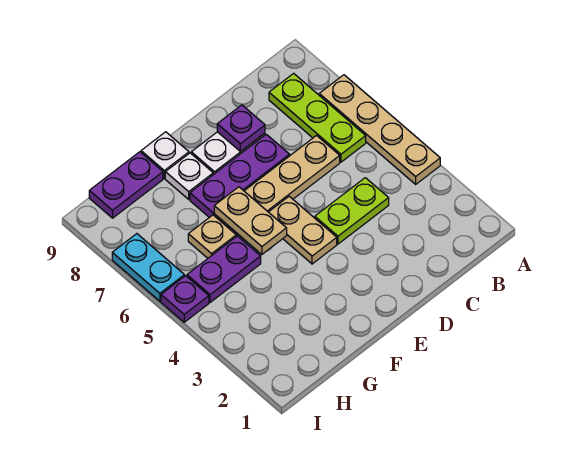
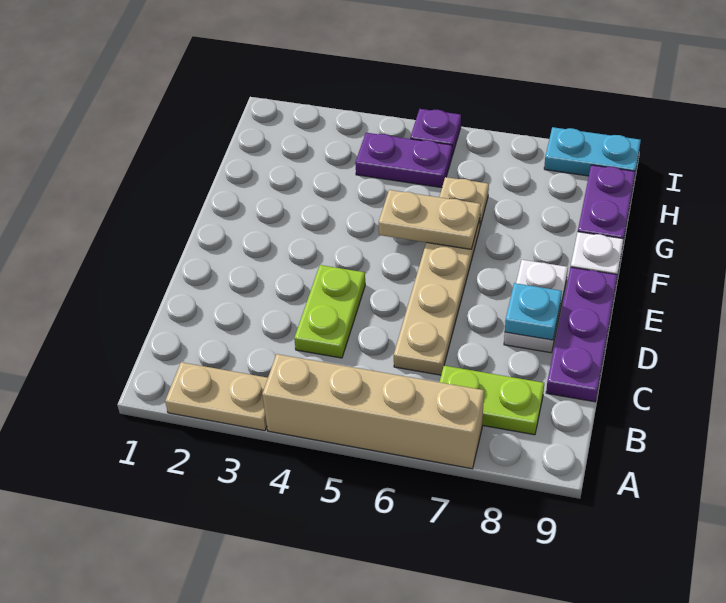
tan 1x4 plate [319,75,440,184] -> tan 1x4 brick [262,354,484,469]
lime 1x3 plate [269,73,366,162] -> lime 1x2 plate [440,366,544,435]
purple 1x3 plate [190,134,290,217] -> purple 1x3 plate moved to [546,267,617,402]
purple 1x1 plate [217,105,265,152] -> cyan 1x1 plate [505,283,562,340]
tan 1x2 plate [269,196,337,264] -> tan 1x2 plate moved to [165,362,268,431]
white 1x1 plate [165,153,213,199] -> none
purple 1x2 plate [187,236,261,302] -> purple 1x2 plate turned to [355,133,452,188]
cyan 1x2 plate [112,234,184,301] -> cyan 1x2 plate moved to [544,127,641,176]

